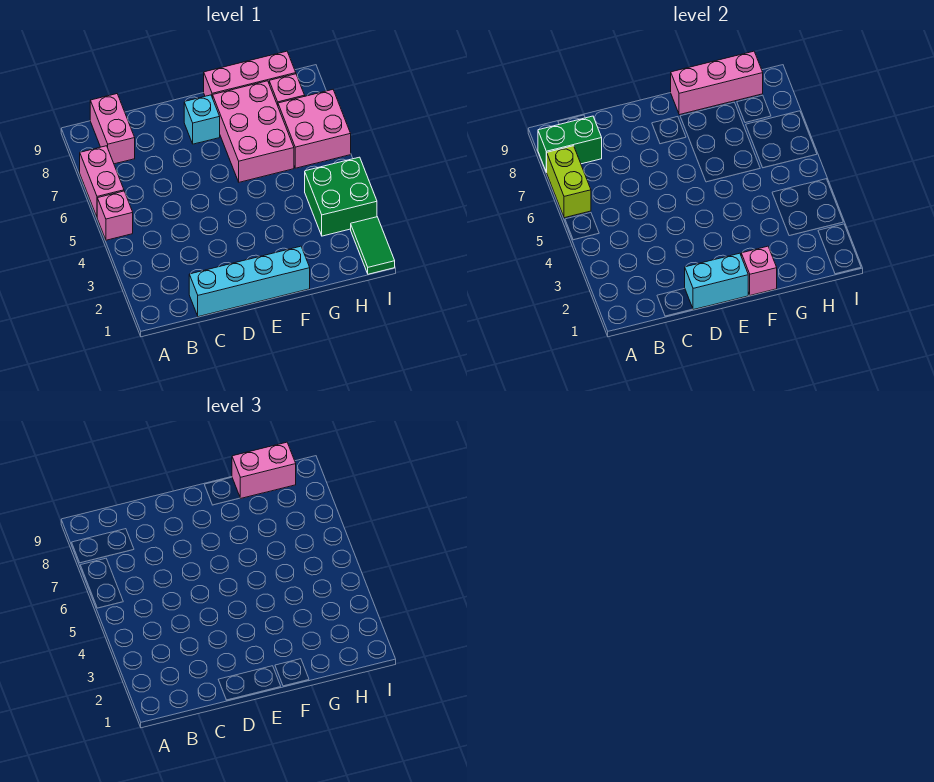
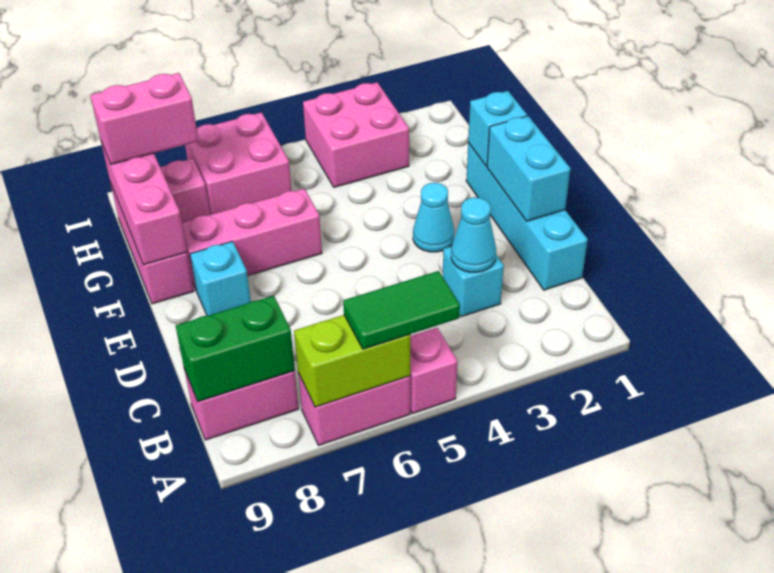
green 1x2 brick [538,116,602,172] -> green 1x2 brick turned to [176,296,295,402]
none -> cyan 1x1 brick [443,247,504,317]
none -> cyan 1x1 cone [451,197,496,272]
none -> cyan 1x1 cone [413,183,455,252]
pink 1x1 brick [741,246,777,295] -> cyan 1x1 brick [468,91,527,166]
pink 2x3 brick [213,81,294,182] -> pink 1x3 brick [182,189,322,289]
pink 1x2 brick [232,442,296,499] -> pink 1x2 brick turned to [90,73,198,164]
green 2x2 brick [305,157,377,236] -> pink 2x2 brick [303,82,409,187]
green 1x2 tile [351,217,395,274] -> green 1x2 tile moved to [343,271,460,349]

